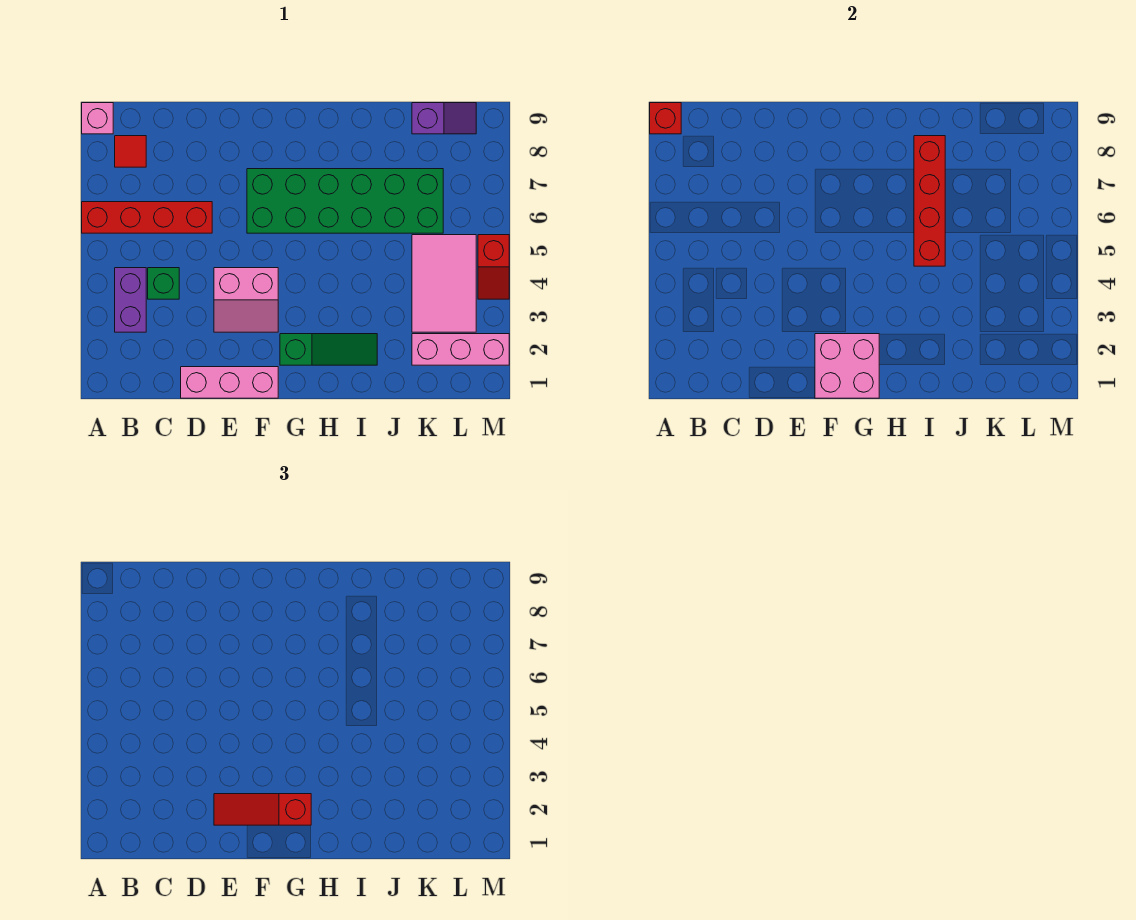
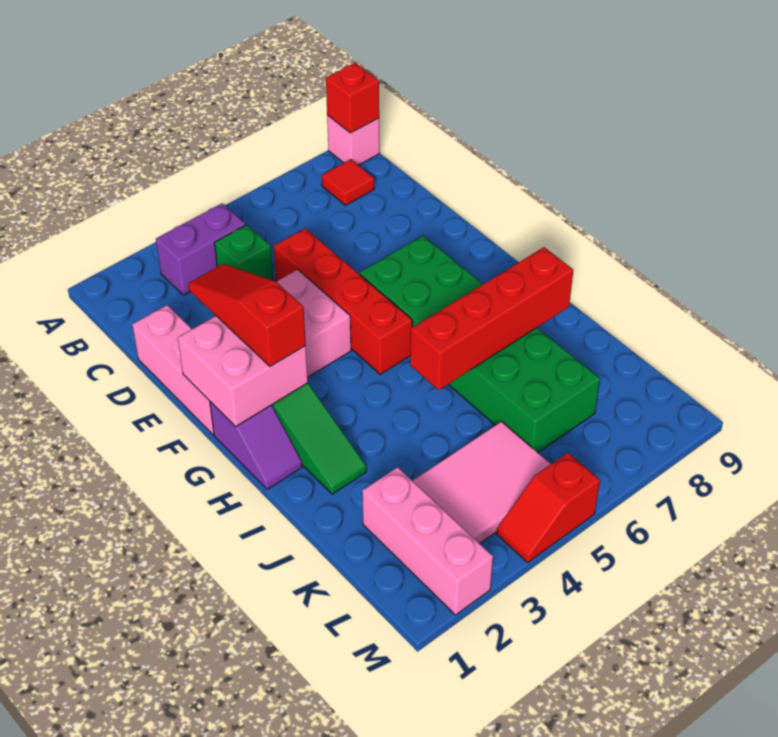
red 1x4 brick [82,202,212,233] -> red 1x4 brick moved to [274,228,412,374]
purple 1x2 slope [412,103,476,134] -> purple 1x2 slope moved to [210,402,302,489]

